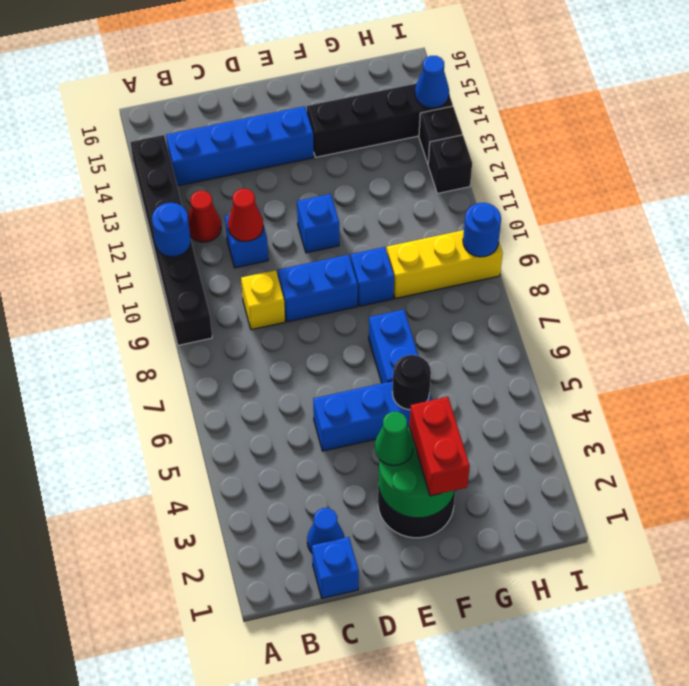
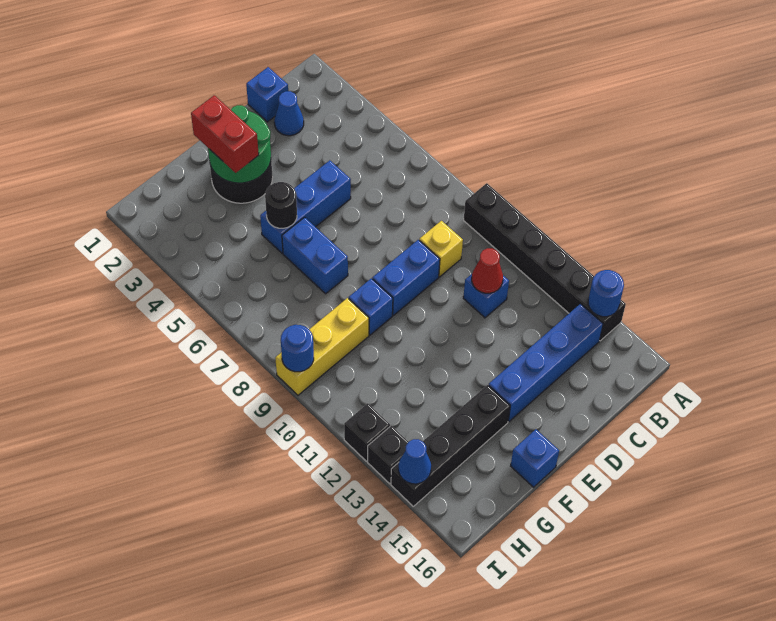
blue 1x1 round brick [152,203,191,257] -> blue 1x1 round brick moved to [588,270,624,317]
red 1x1 cone [188,191,221,242] -> none
green 1x1 cone [375,412,413,465] -> none
blue 1x1 brick [297,194,339,253] -> blue 1x1 brick moved to [511,429,559,487]

